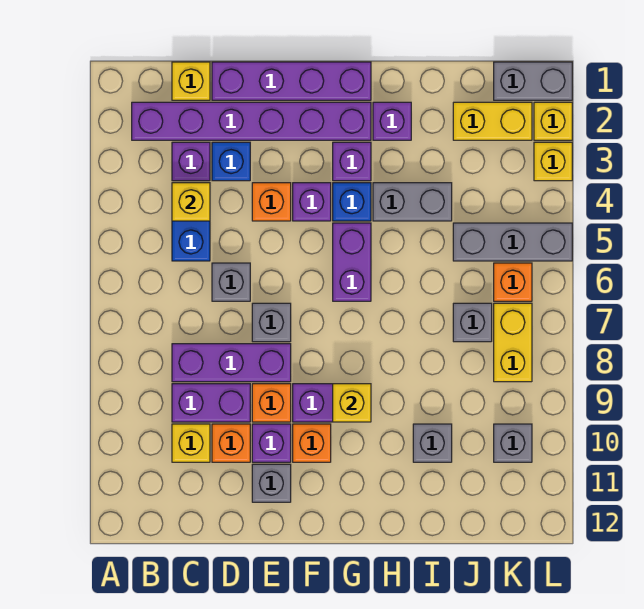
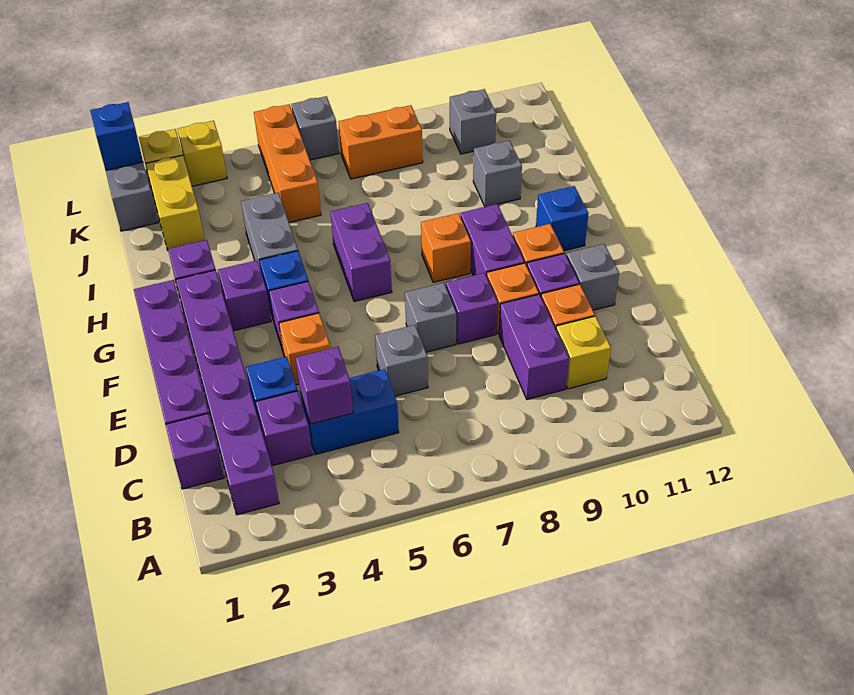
yellow 1x1 brick [172,62,210,100] -> purple 1x1 brick [165,413,224,489]
yellow 1x1 brick [172,183,210,221] -> purple 1x1 brick [296,347,353,424]
purple 1x3 brick [172,344,291,382] -> purple 1x1 brick [446,273,498,344]
purple 1x2 brick [333,223,371,301] -> purple 1x2 brick turned to [330,203,392,302]
yellow 1x1 brick [333,384,371,422] -> none
none -> blue 1x1 brick [536,186,589,251]
grey 1x3 brick [453,223,572,261] -> orange 1x3 brick [254,104,321,222]
grey 1x1 brick [453,303,492,342] -> grey 1x1 brick moved to [291,96,339,160]
orange 1x1 brick [494,263,532,301] -> orange 1x1 brick moved to [421,213,471,282]
yellow 1x2 brick [494,303,532,382] -> orange 1x2 brick [338,105,423,179]
none -> blue 1x1 brick [90,102,143,170]

